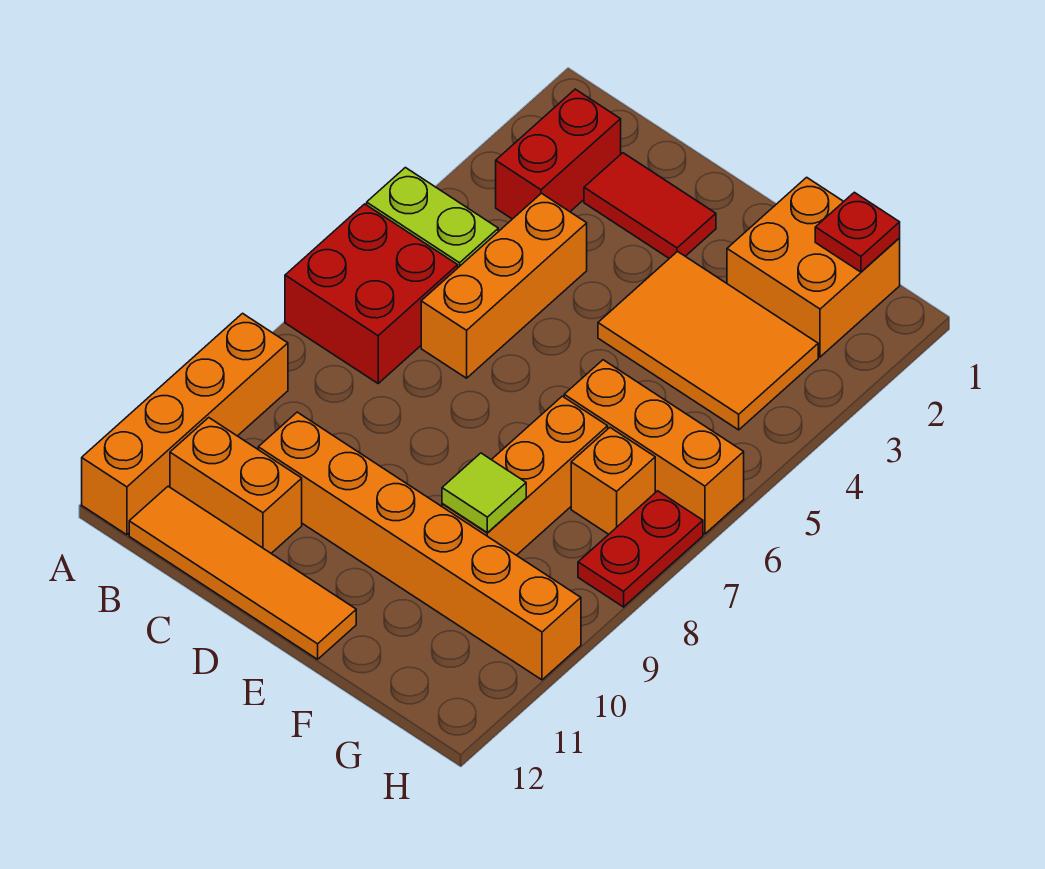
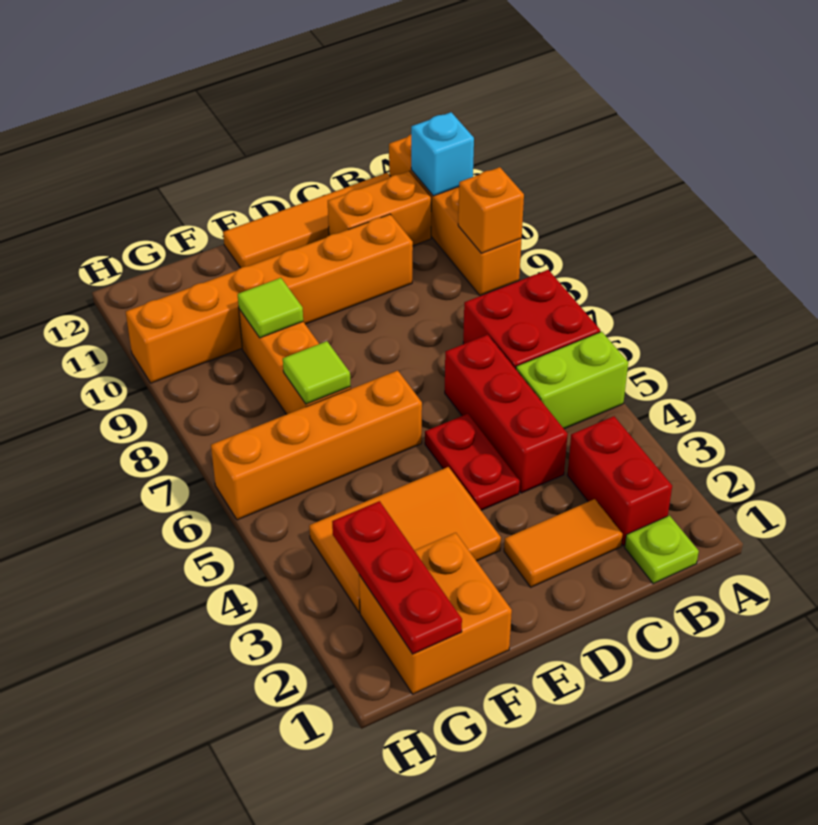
none -> cyan 1x1 brick [411,112,474,196]
none -> lime 1x1 plate [625,515,699,584]
red 1x2 tile [584,153,716,258] -> orange 1x2 tile [504,499,623,587]
orange 1x3 brick [421,193,587,378] -> red 1x3 brick [445,335,568,493]
orange 1x3 brick [564,360,744,534] -> orange 1x4 brick [211,370,422,520]
none -> lime 1x1 tile [283,341,351,404]
red 1x1 plate [815,192,900,272] -> red 1x3 plate [332,501,462,654]
orange 1x1 brick [571,428,655,534] -> orange 1x1 brick moved to [458,167,524,253]
red 1x2 plate [578,491,703,607] -> red 1x2 plate moved to [425,414,520,510]

